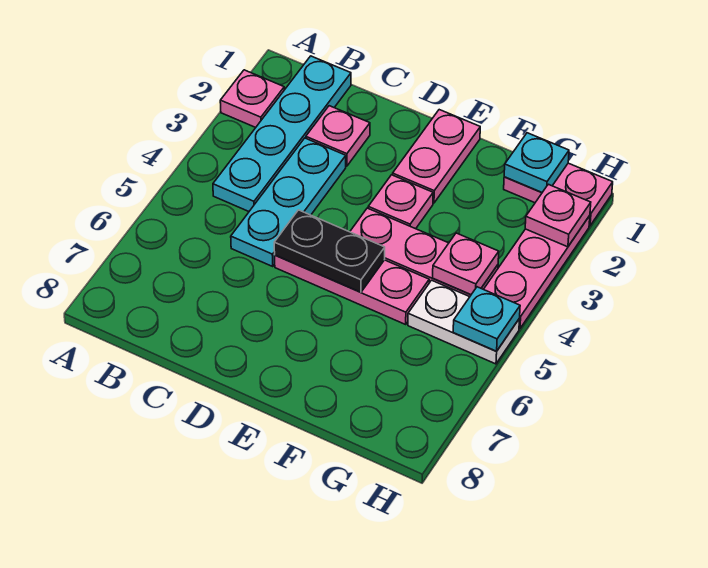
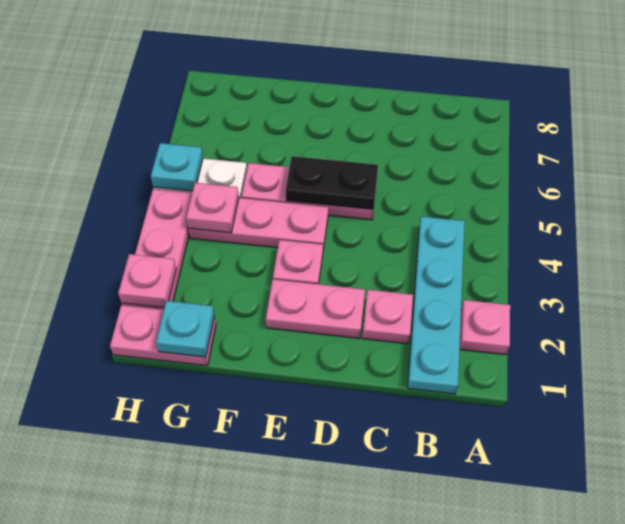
cyan 1x3 plate [231,138,346,266] -> none
pink 1x2 plate [393,110,480,203] -> pink 1x2 plate turned to [266,279,365,338]

